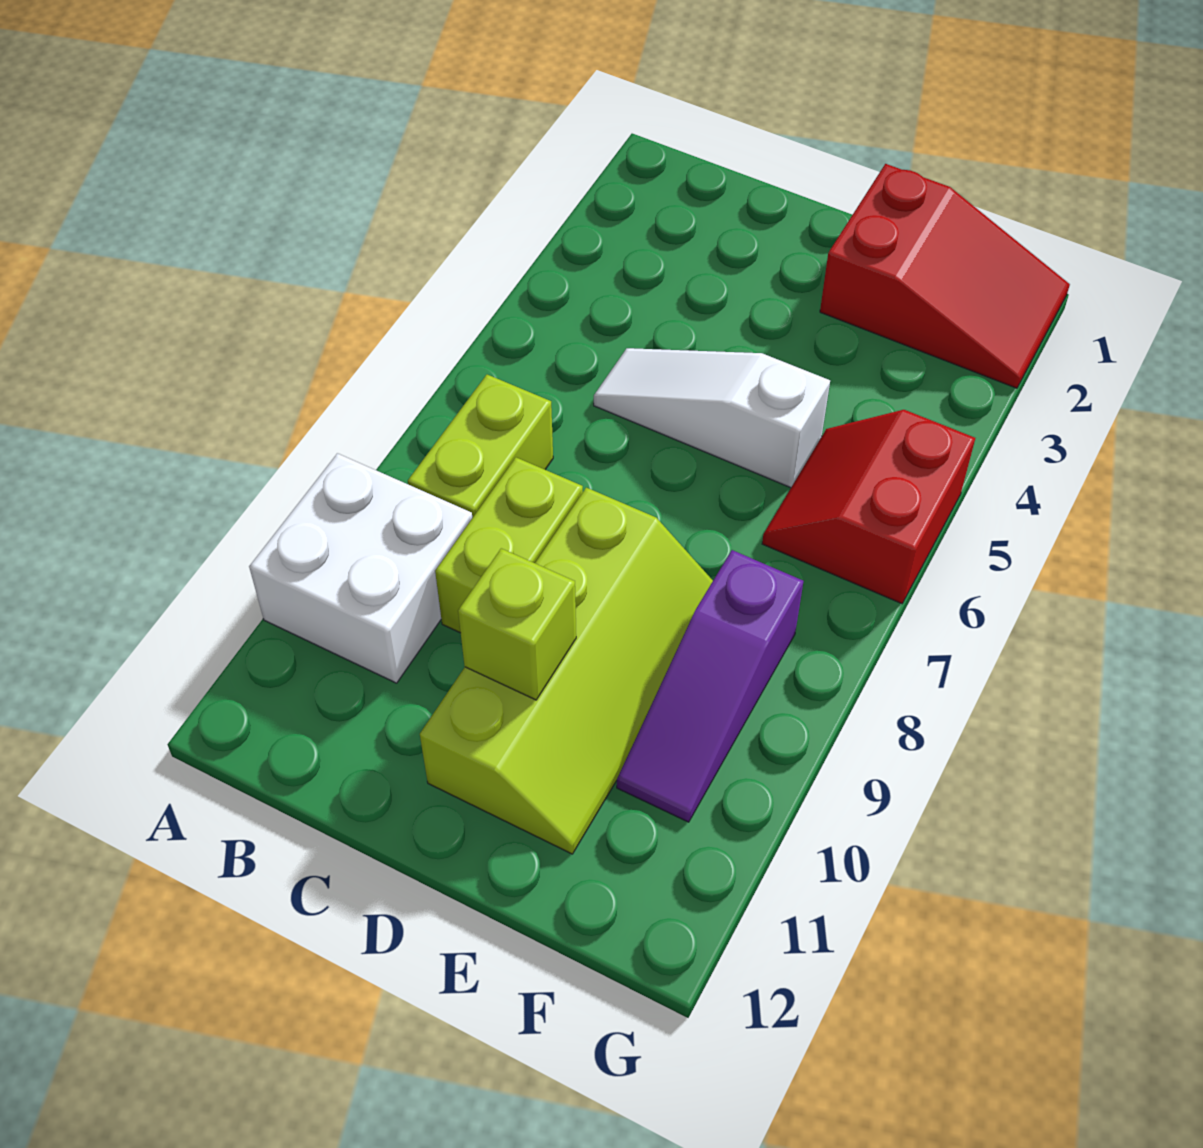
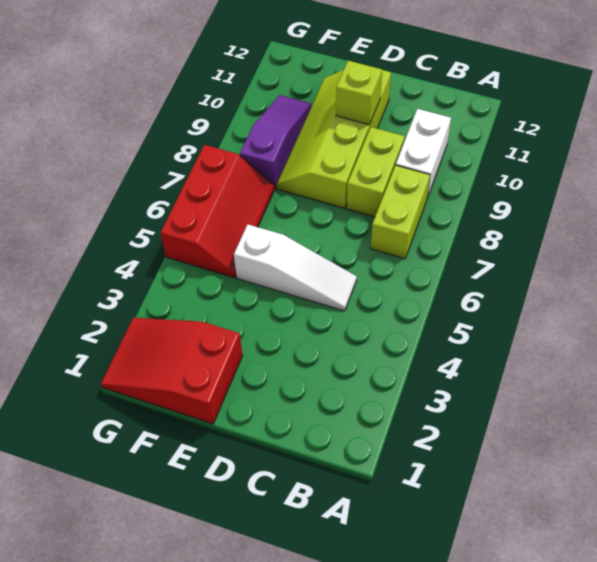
white 2x2 brick [249,453,472,683] -> white 1x2 brick [396,109,451,198]
red 2x2 slope [762,410,975,604] -> red 2x3 slope [161,145,275,278]

